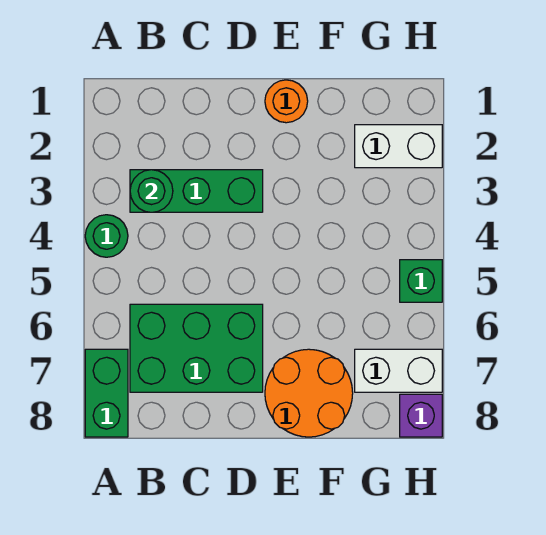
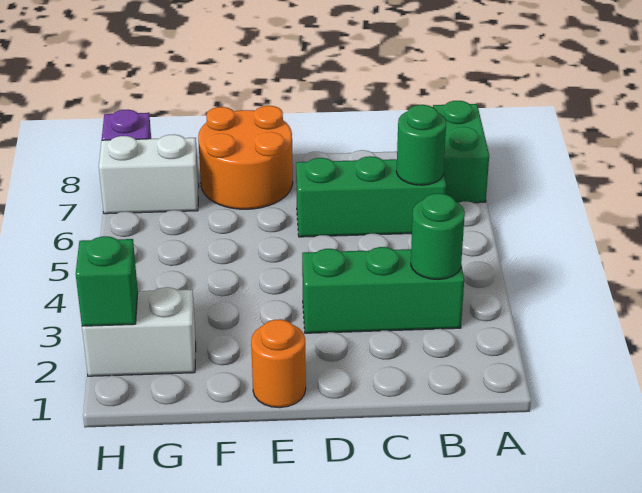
green 1x1 round brick [85,215,128,257] -> green 1x1 round brick moved to [396,105,446,185]
green 2x3 brick [130,304,263,392] -> green 1x3 brick [296,156,446,237]
green 1x1 brick [400,260,442,302] -> green 1x1 brick moved to [76,236,138,326]

